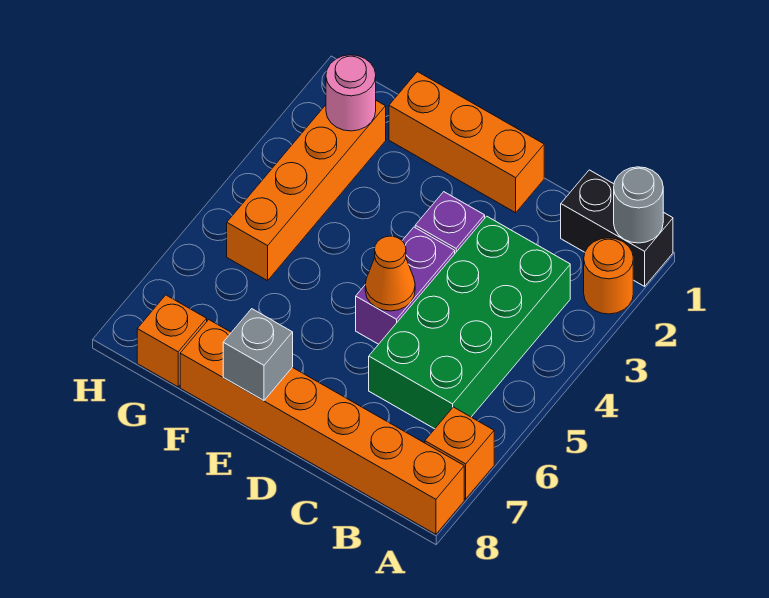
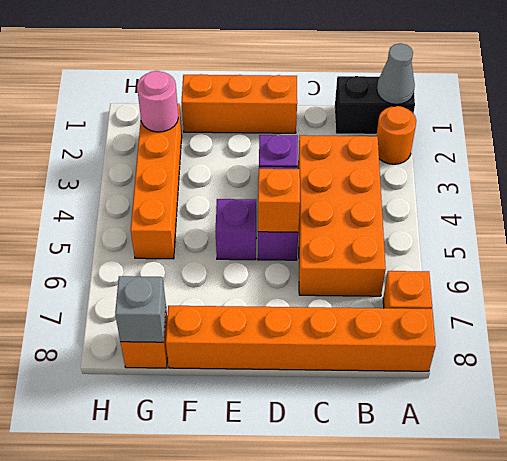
grey 1x1 round brick [614,167,663,243] -> grey 1x1 cone [377,43,415,104]
green 2x4 brick [369,216,570,429] -> orange 2x4 brick [298,135,386,296]
orange 1x1 cone [365,236,415,311] -> orange 1x1 brick [258,169,300,232]
none -> purple 1x1 brick [215,199,256,260]
grey 1x1 brick [223,309,293,401] -> grey 1x1 brick moved to [115,276,166,342]

